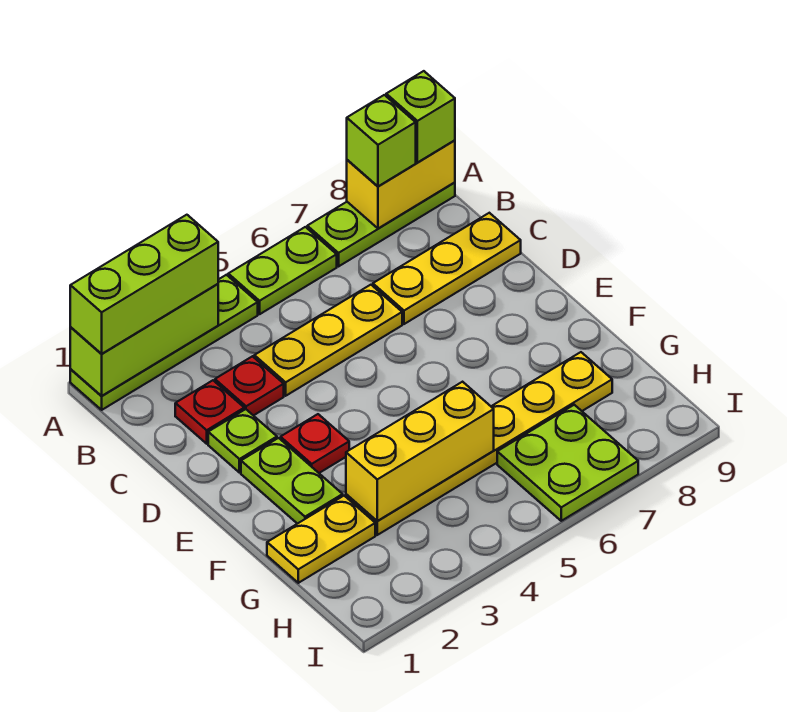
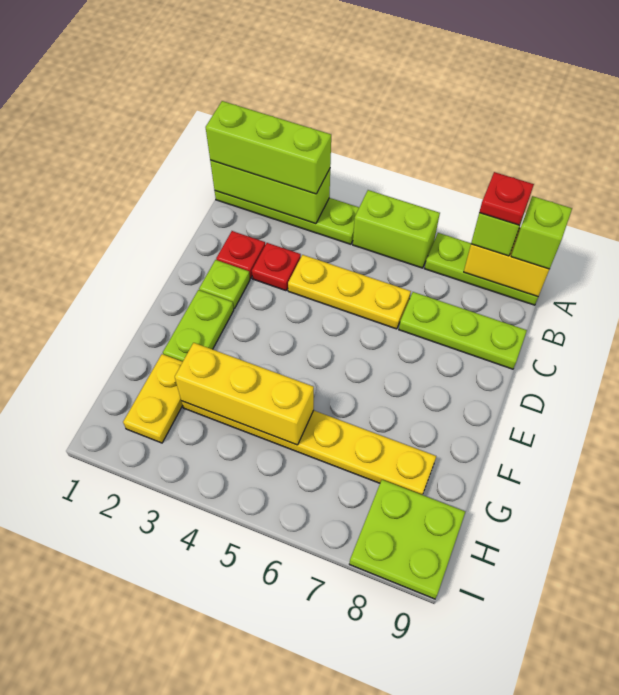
lime 1x2 plate [228,227,337,314] -> lime 1x2 brick [353,190,440,268]
yellow 1x3 plate [373,213,521,324] -> lime 1x3 plate [399,292,527,369]
red 1x1 plate [281,414,349,473] -> red 1x1 plate moved to [479,172,534,225]
yellow 1x2 plate [267,496,375,583] -> yellow 1x2 plate turned to [123,354,183,443]
lime 2x2 plate [497,405,638,521] -> lime 2x2 plate moved to [350,480,465,599]

